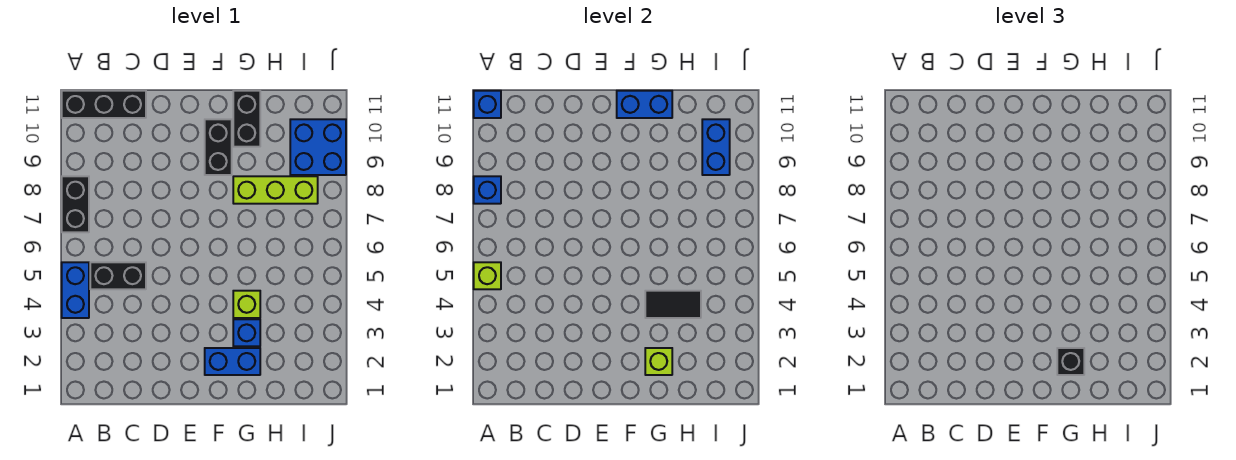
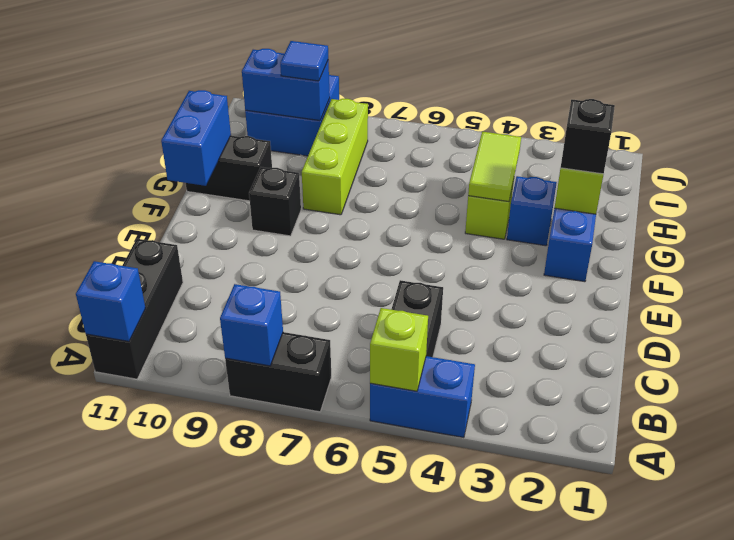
black 1x2 brick [205,119,232,175] -> black 1x1 brick [249,167,301,236]
black 1x2 tile [645,291,701,318] -> lime 1x2 tile [468,132,521,202]
none -> blue 1x1 tile [280,41,328,81]

